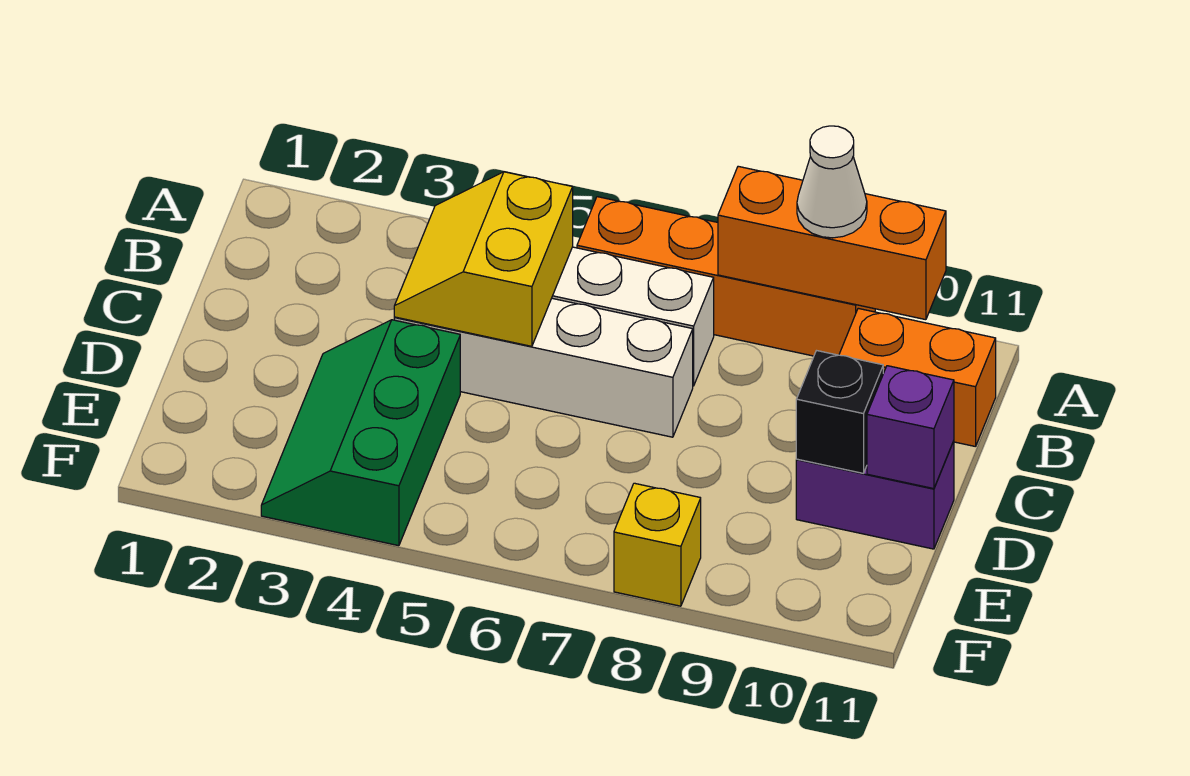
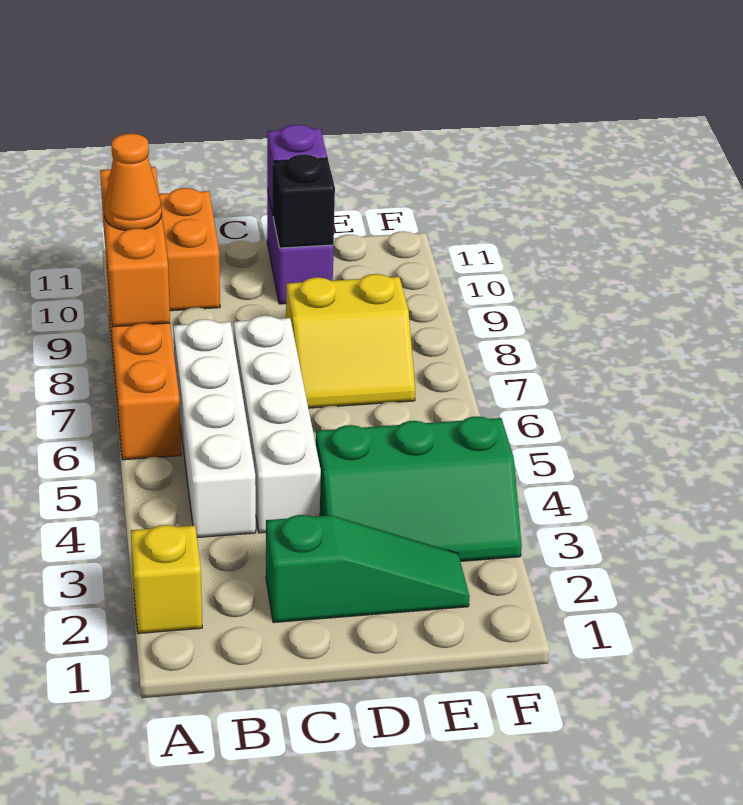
white 1x1 cone [797,126,867,238] -> orange 1x1 cone [104,134,162,230]
yellow 2x2 slope [394,172,573,346] -> yellow 2x2 slope moved to [286,274,415,408]
none -> green 1x3 slope [266,515,470,623]
yellow 1x1 brick [614,483,701,606] -> yellow 1x1 brick moved to [131,525,202,633]

